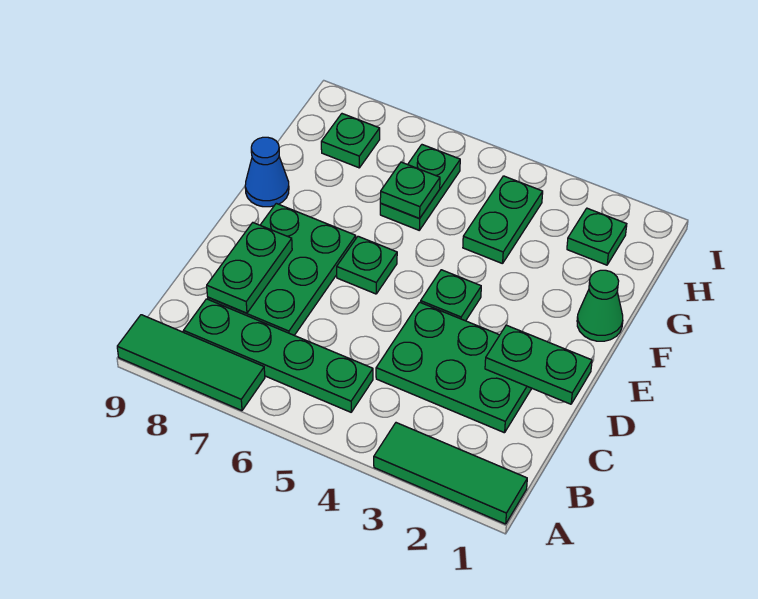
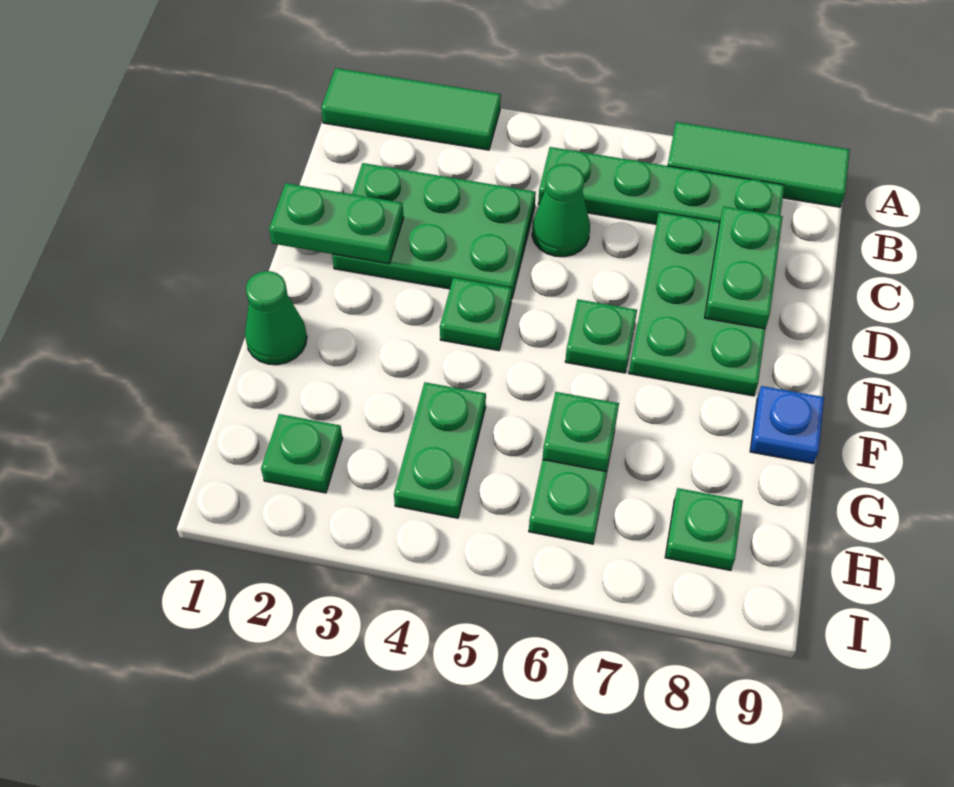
none -> green 1x1 cone [532,164,590,257]
blue 1x1 cone [245,137,289,207] -> blue 1x1 plate [750,386,824,463]

